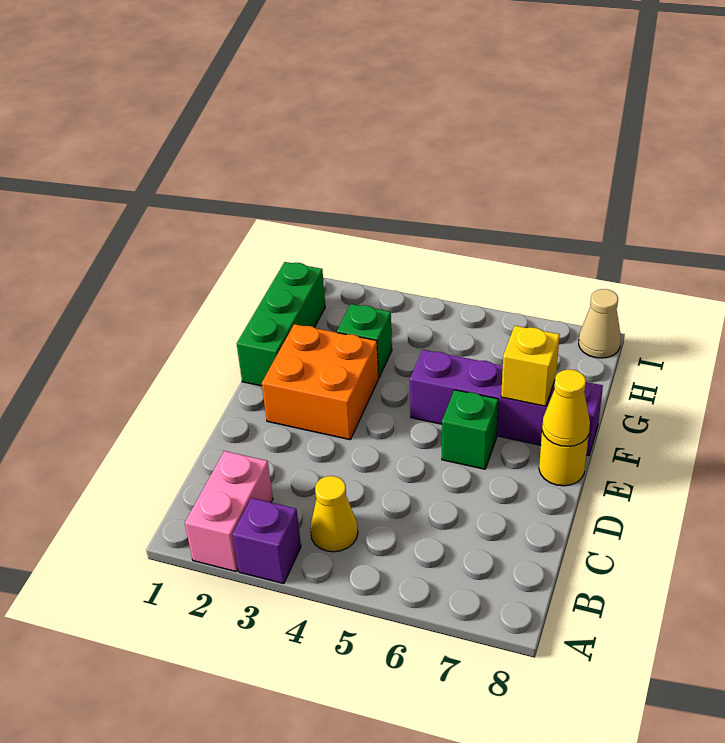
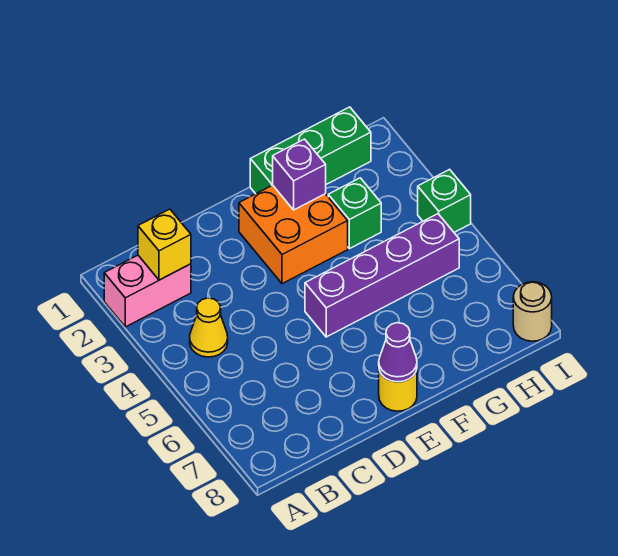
purple 1x1 brick [232,498,301,584] -> purple 1x1 brick moved to [273,139,326,210]
green 1x1 brick [442,390,498,469] -> green 1x1 brick moved to [418,169,471,232]
yellow 1x1 cone [542,370,590,446] -> purple 1x1 cone [379,323,417,382]
purple 1x4 brick [410,350,603,455] -> purple 1x4 brick turned to [305,214,459,337]
yellow 1x1 brick [501,326,560,406] -> yellow 1x1 brick moved to [138,209,191,280]
tan 1x1 cone [579,289,621,358] -> tan 1x1 round brick [513,282,552,341]

